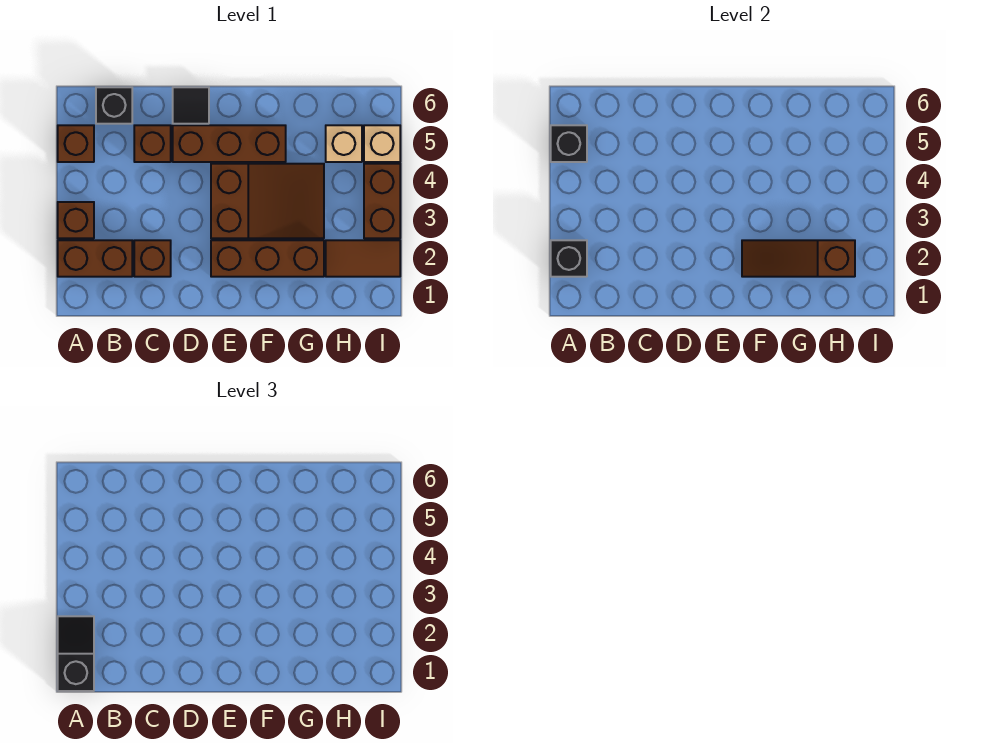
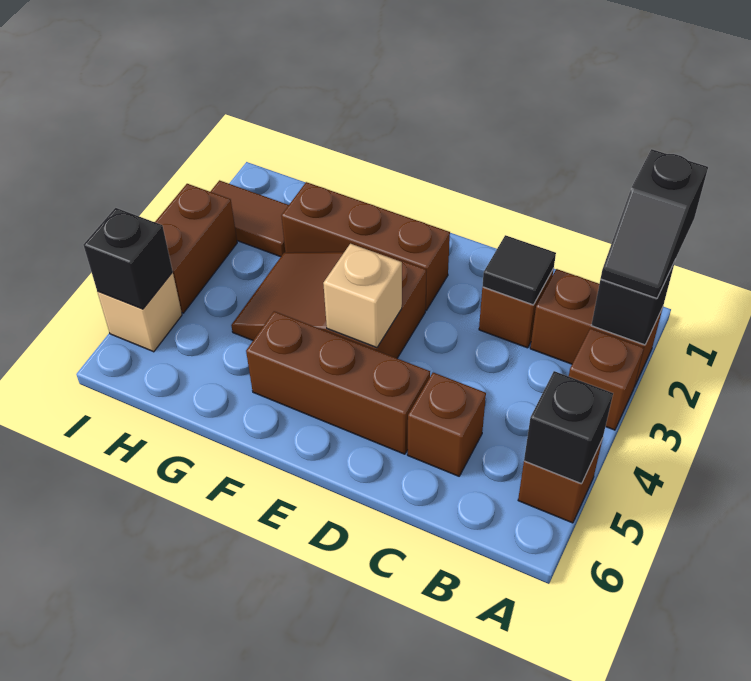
black 1x1 brick [96,87,132,124] -> black 1x1 brick moved to [84,208,173,309]
black 1x1 tile [173,87,209,124] -> black 1x1 tile moved to [482,235,556,305]
brown 1x3 slope [742,240,855,277] -> none
tan 1x1 brick [326,125,362,162] -> tan 1x1 brick moved to [323,244,402,348]

